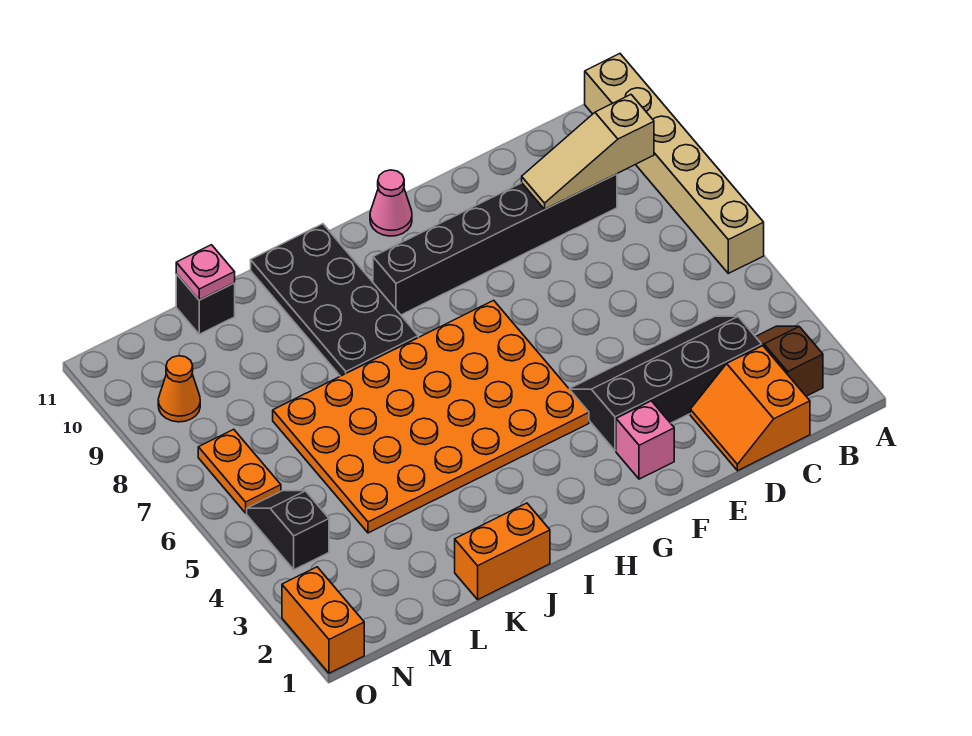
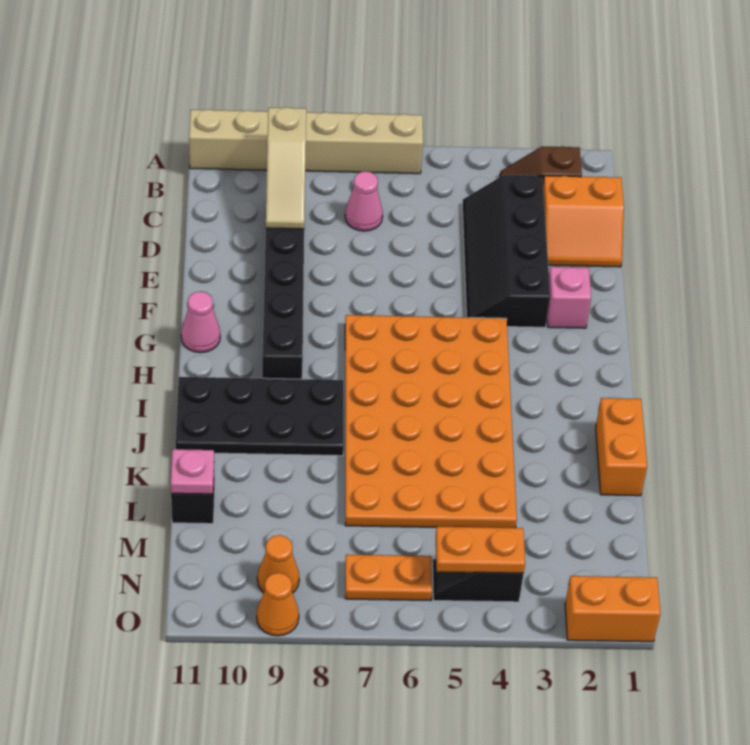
none -> pink 1x1 cone [345,171,383,231]
none -> orange 1x2 plate [436,527,525,573]
none -> orange 1x1 cone [257,573,299,636]

